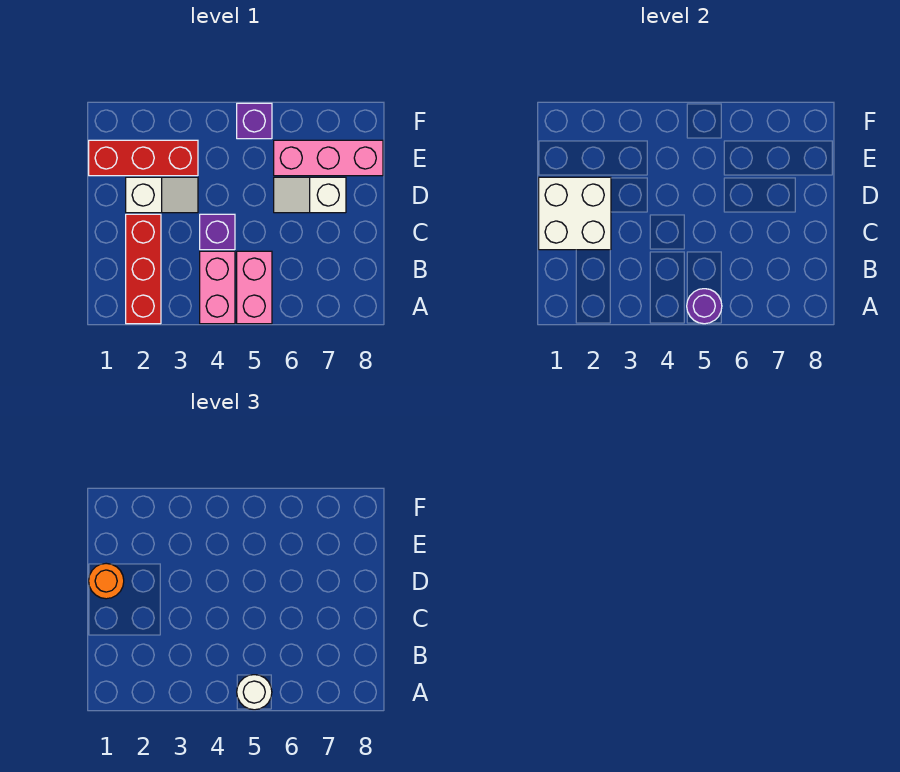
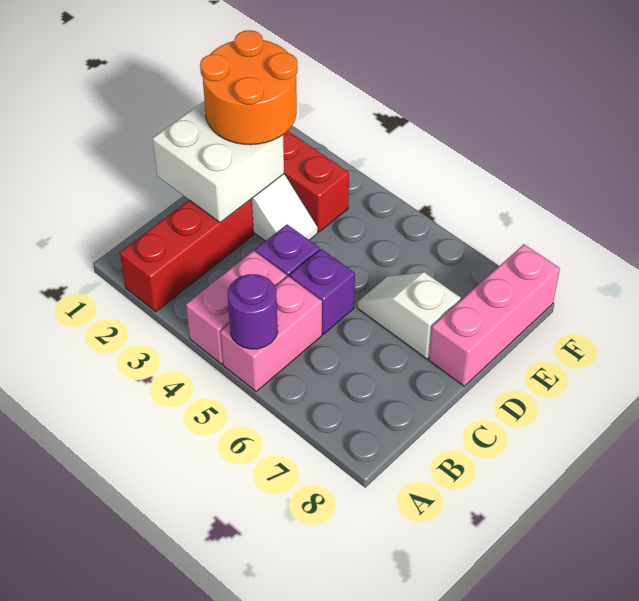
white 1x1 round brick [237,675,272,710] -> none
orange 1x1 round brick [89,563,124,599] -> orange 2x2 round brick [200,30,298,145]
pink 1x3 brick [274,140,383,176] -> pink 1x3 brick turned to [429,244,560,386]
purple 1x1 brick [237,103,272,139] -> purple 1x1 brick moved to [290,249,355,334]

